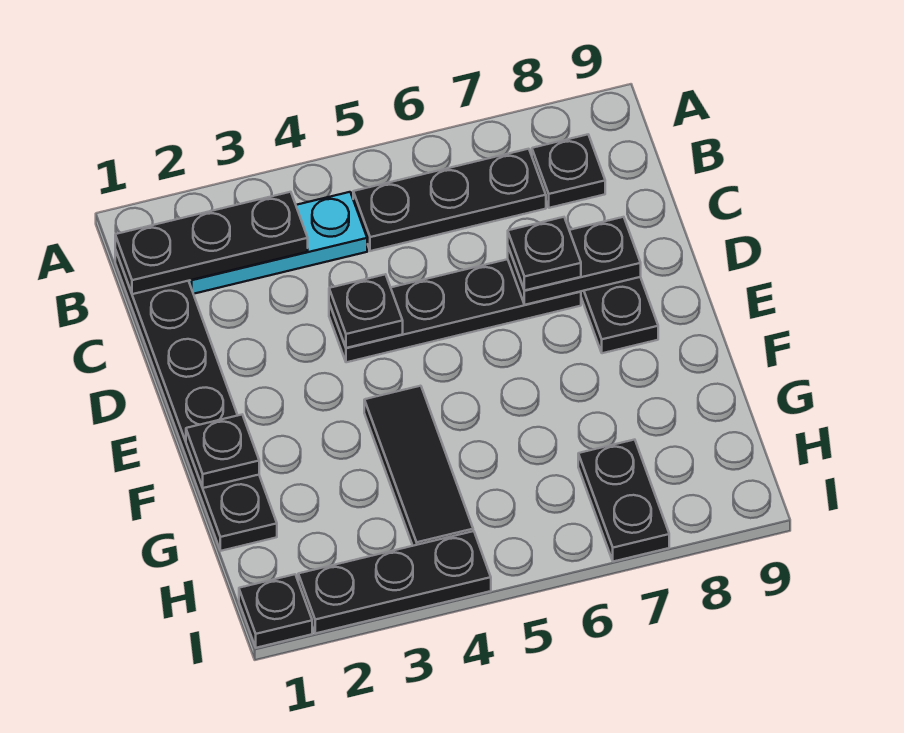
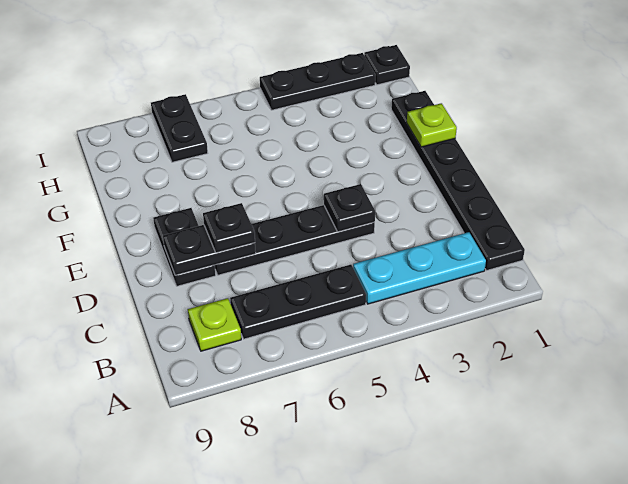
black 1x3 plate [115,192,308,294] -> none
black 1x1 plate [532,135,605,208] -> lime 1x1 plate [188,298,241,351]
black 1x1 plate [186,415,259,488] -> lime 1x1 plate [407,103,457,147]
black 1x3 tile [364,386,473,546] -> none

